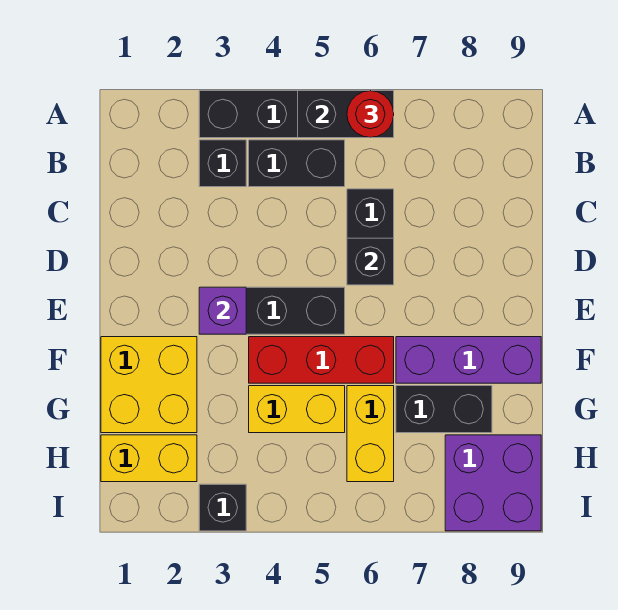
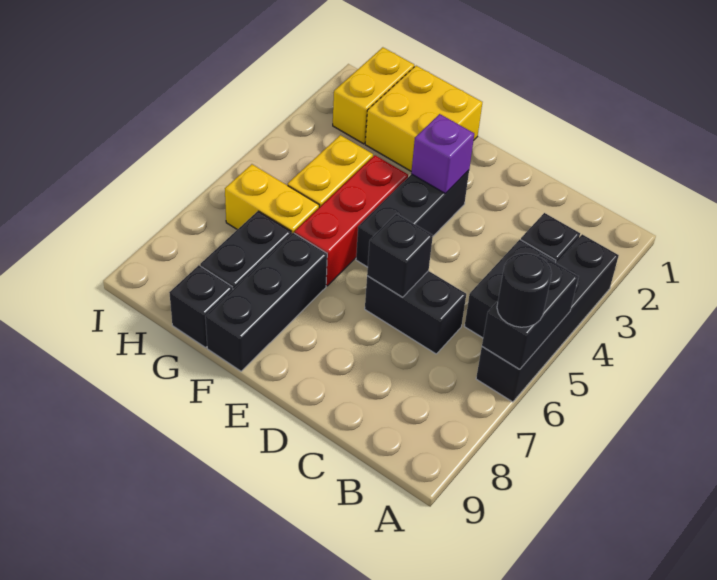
red 1x1 round brick [347,91,394,138] -> black 1x1 round brick [497,253,552,327]
purple 1x3 brick [396,337,541,383] -> black 1x3 brick [205,233,327,371]
purple 2x2 brick [445,435,541,531] -> none
black 1x1 brick [199,484,246,531] -> black 1x1 brick moved to [169,265,233,348]

